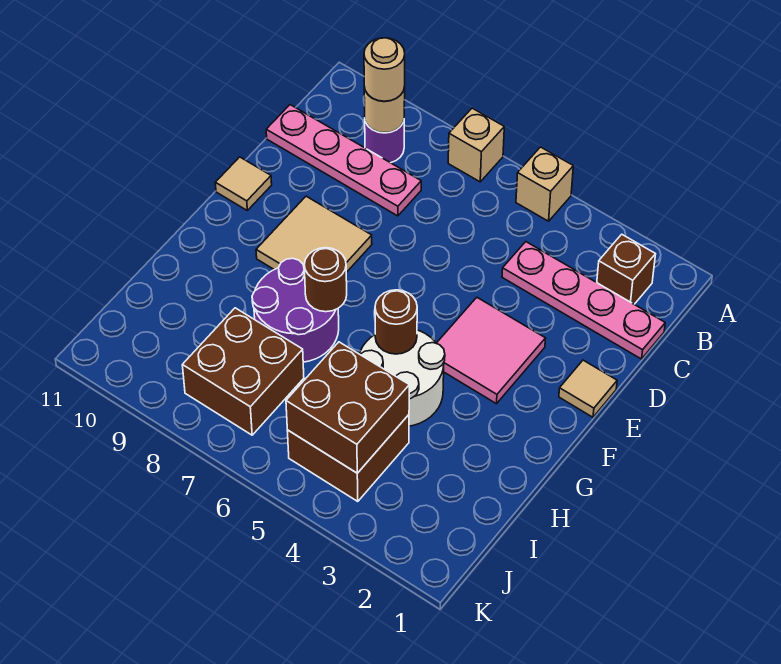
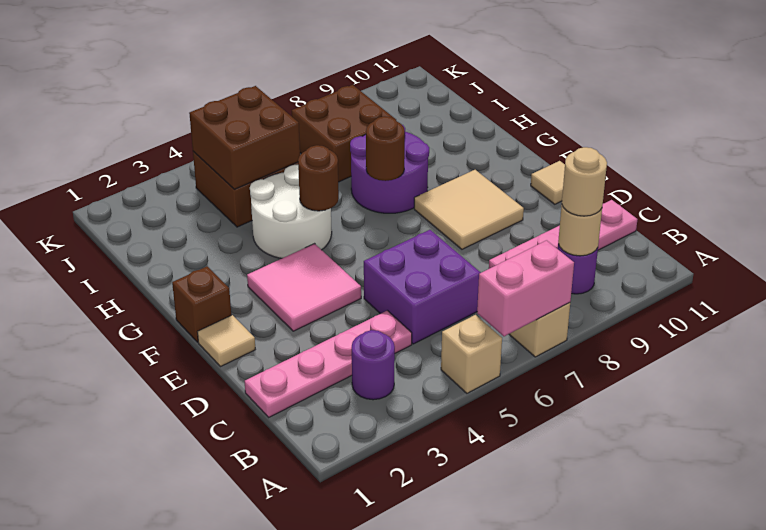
none -> pink 1x2 brick [477,240,574,336]
brown 1x1 brick [597,234,656,304] -> brown 1x1 brick moved to [172,266,231,342]
none -> purple 1x1 round brick [352,330,395,400]
none -> purple 2x2 brick [364,230,481,344]

